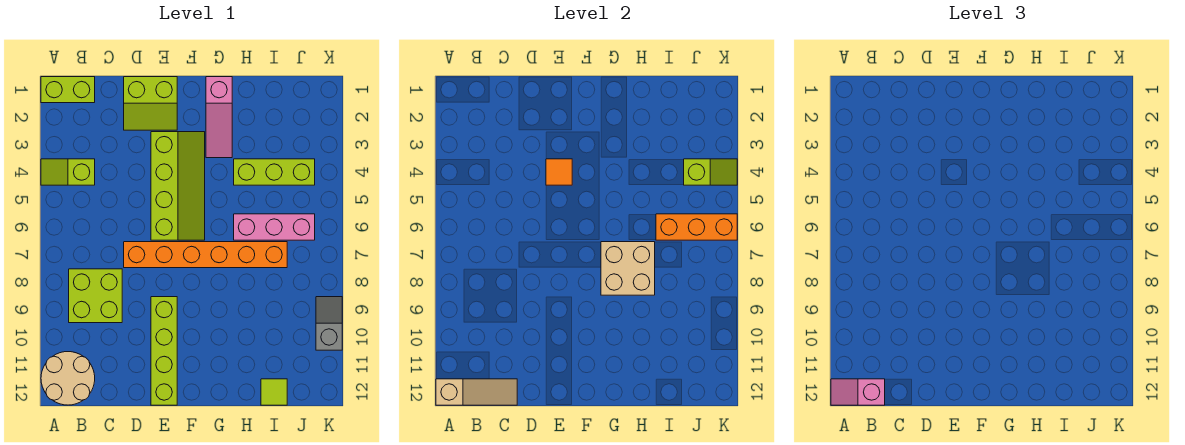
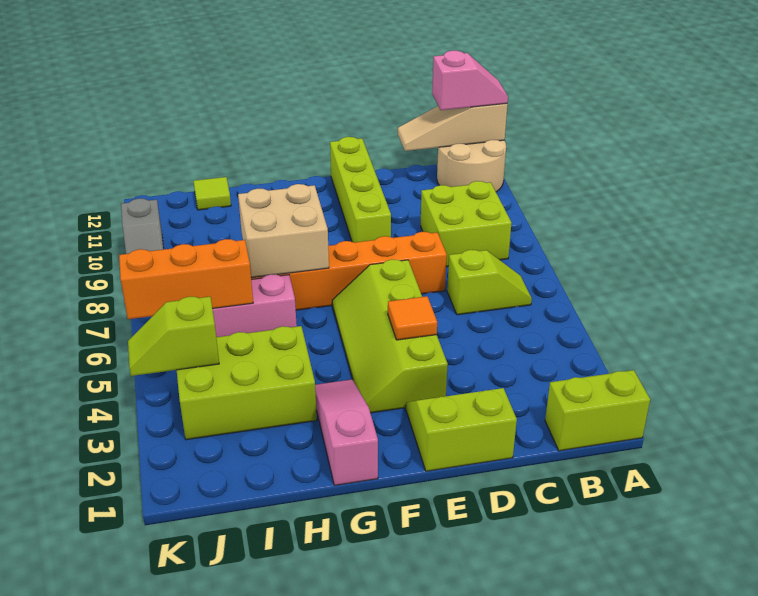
lime 1x2 slope [41,159,95,185] -> lime 1x2 slope moved to [447,250,532,315]
lime 1x3 brick [234,159,315,185] -> lime 2x3 brick [177,326,317,440]

